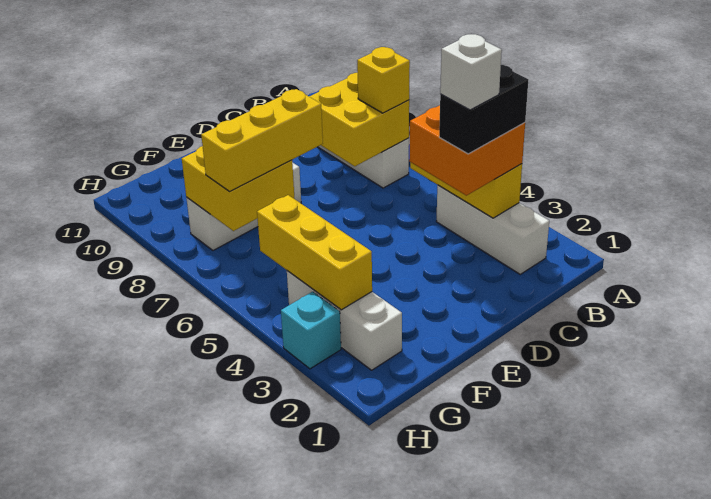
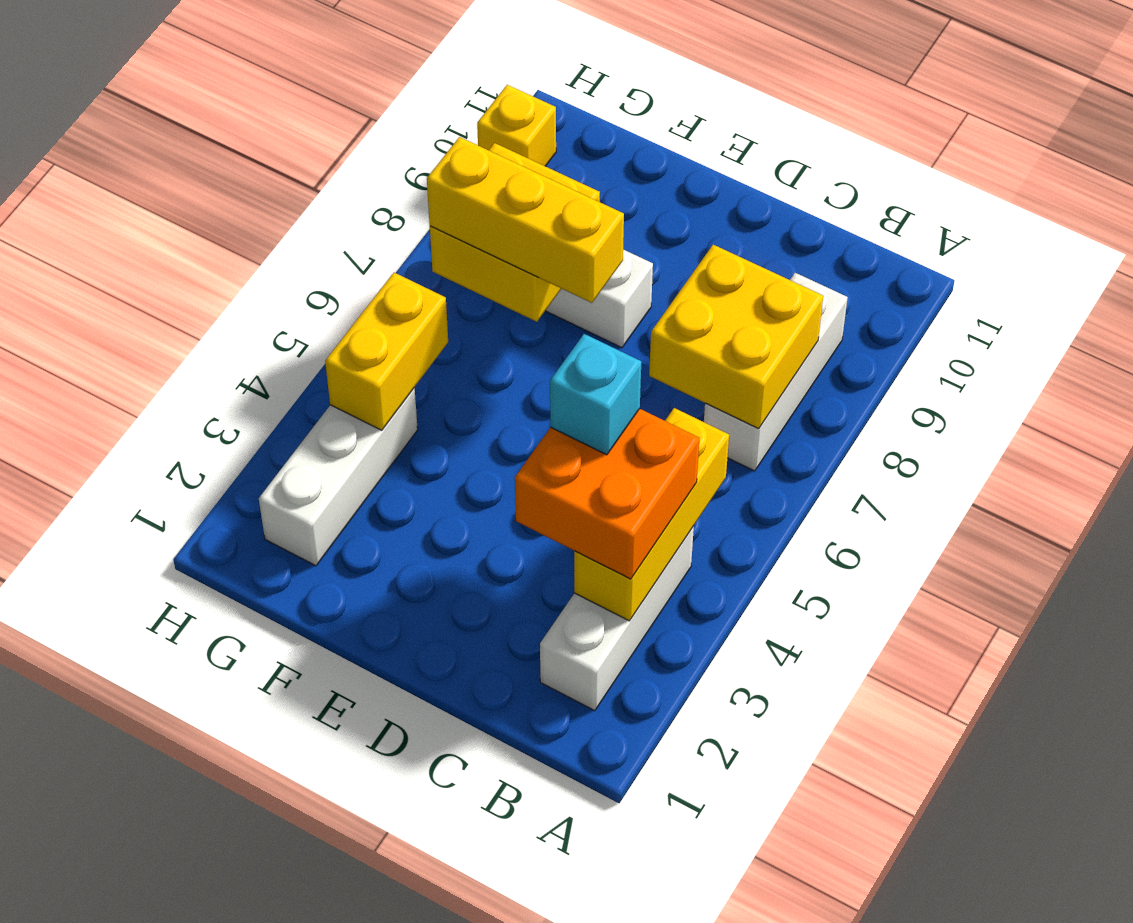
black 1x2 brick [439,65,528,154] -> none
yellow 1x1 brick [357,47,410,113] -> yellow 1x1 brick moved to [477,85,556,166]
white 1x1 brick [440,34,502,110] -> none
yellow 1x3 brick [257,195,372,310] -> yellow 1x2 brick [325,273,448,430]
cyan 1x1 brick [281,292,341,369] -> cyan 1x1 brick moved to [550,334,641,455]

